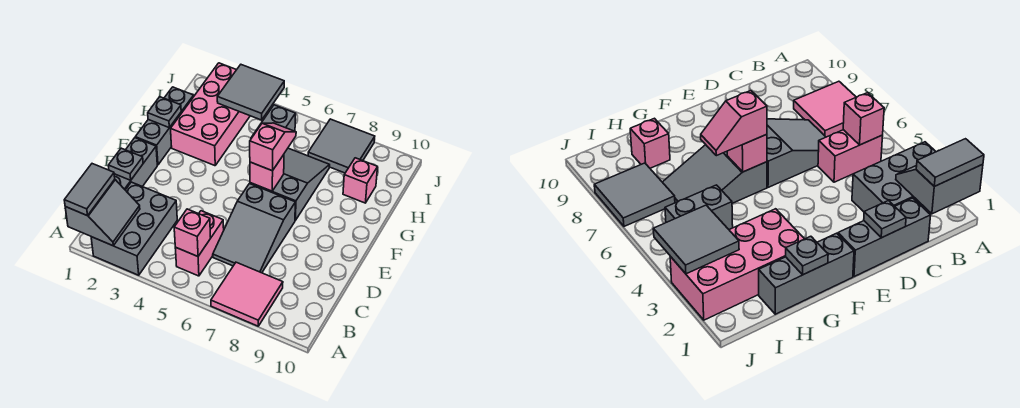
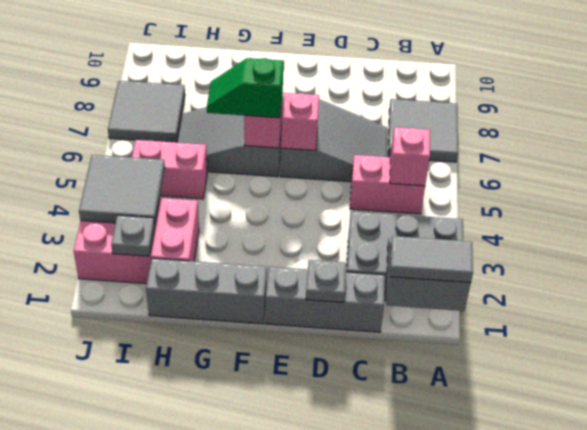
pink 2x2 tile [211,262,283,326] -> grey 2x2 tile [388,99,458,162]
pink 1x2 slope [250,123,296,171] -> green 1x2 slope [207,58,283,118]
grey 1x1 plate [148,97,181,128] -> grey 1x1 plate moved to [111,215,155,256]
pink 2x4 brick [171,63,250,166] -> pink 2x3 brick [74,198,199,284]
grey 1x2 brick [251,105,296,138] -> pink 1x2 brick [132,140,207,199]
pink 1x1 brick [343,158,378,203] -> pink 1x1 brick moved to [281,93,319,151]

